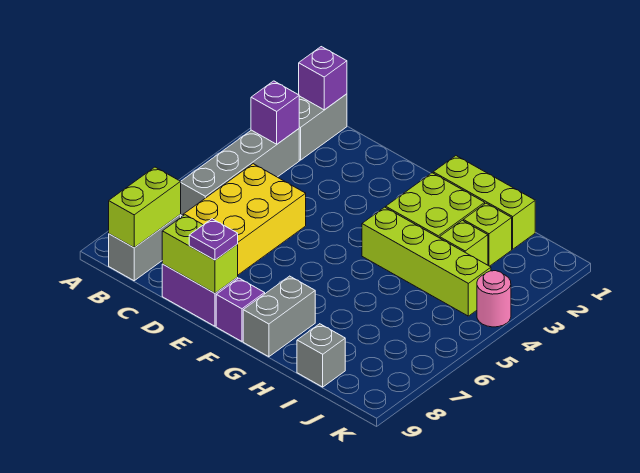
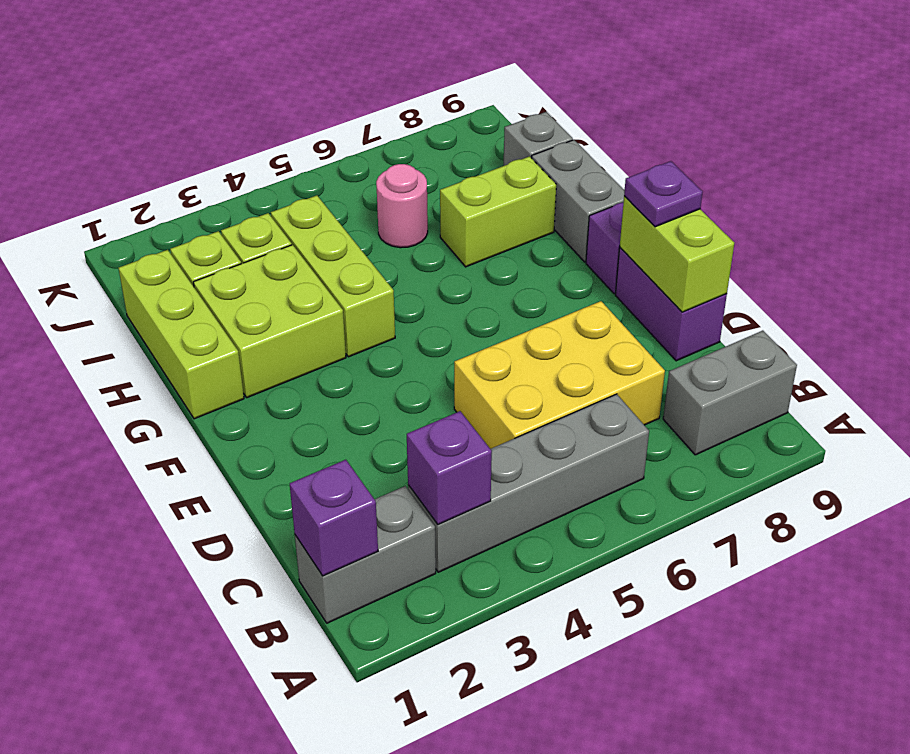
lime 1x2 brick [109,167,181,248] -> lime 1x2 brick moved to [440,156,556,267]
lime 1x4 brick [362,207,491,316] -> lime 1x3 brick [271,195,395,357]
grey 1x2 brick [243,276,315,357] -> grey 1x2 brick turned to [532,140,624,262]
pink 1x1 round brick [477,271,511,327] -> pink 1x1 round brick moved to [376,164,428,248]

